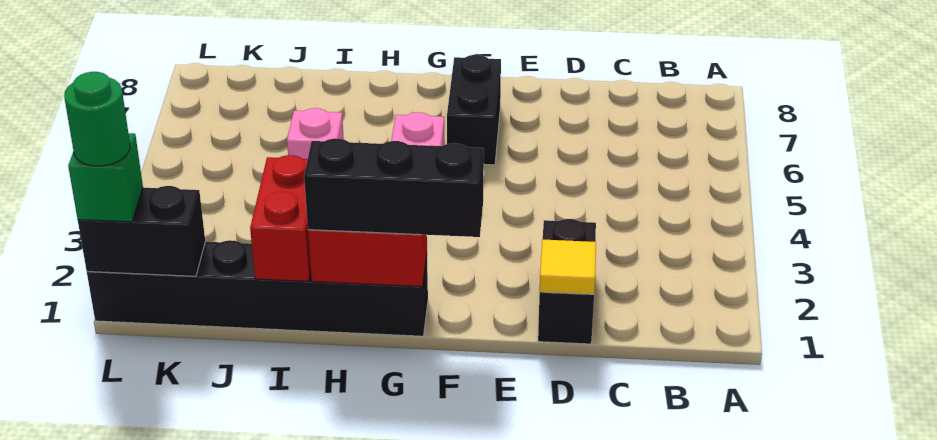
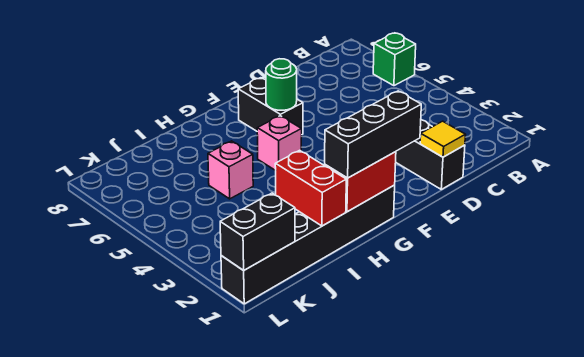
green 1x1 brick [68,133,143,222] -> green 1x1 brick moved to [373,33,416,86]
green 1x1 round brick [64,72,130,166] -> green 1x1 round brick moved to [266,59,297,110]

